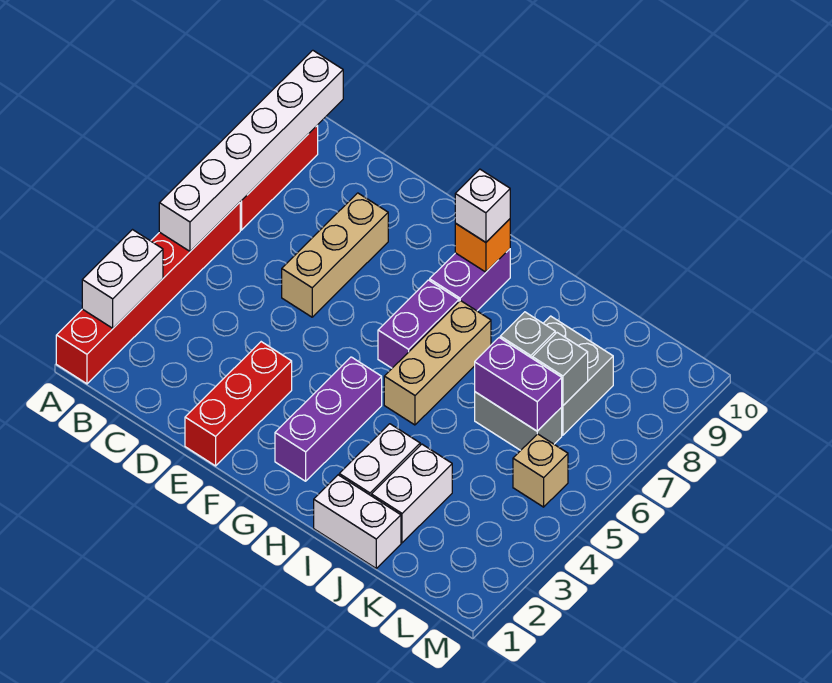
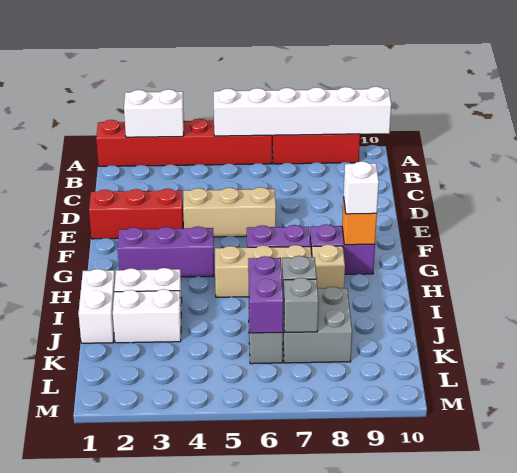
tan 1x3 brick [282,193,388,317] -> tan 1x3 brick moved to [183,187,276,237]
tan 1x1 brick [513,434,568,507] -> tan 1x1 brick moved to [312,245,345,288]

